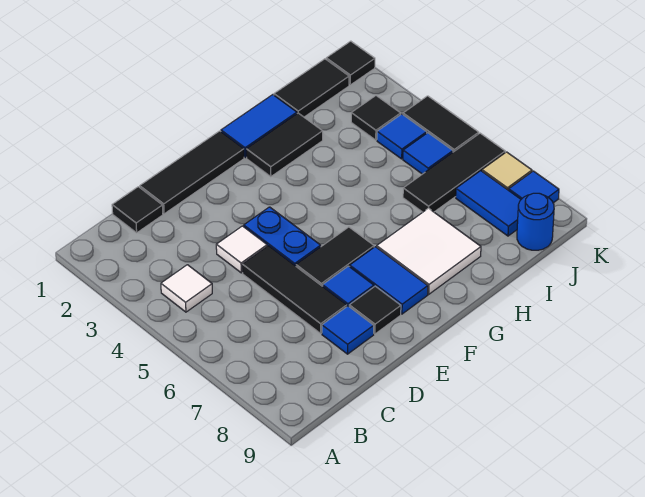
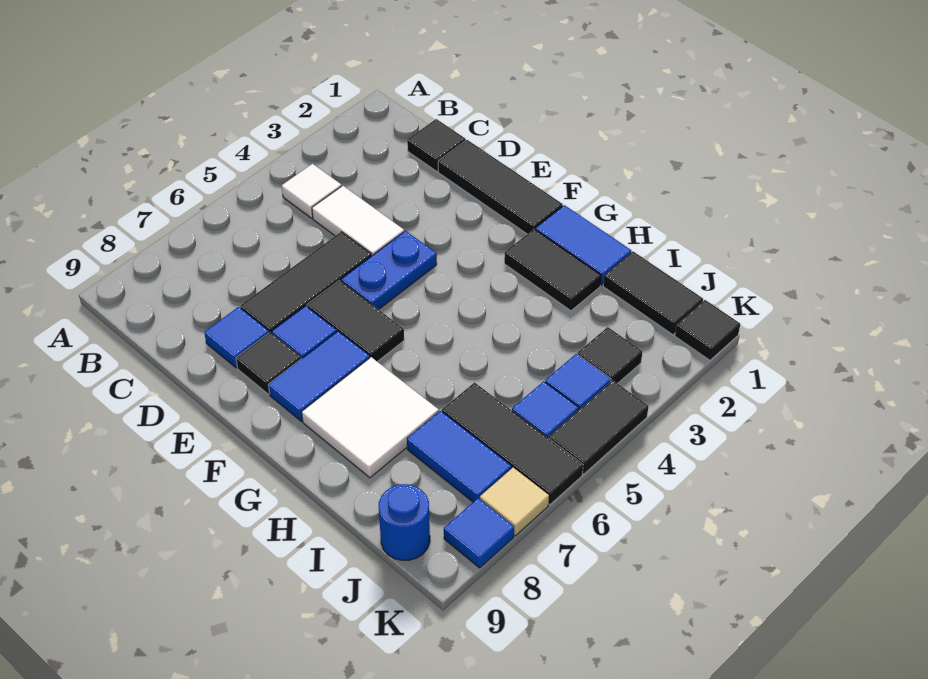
white 1x1 tile [216,226,267,273] -> white 1x2 tile [312,186,404,256]
blue 1x2 tile [456,171,521,236] -> blue 1x2 tile turned to [407,411,511,502]

